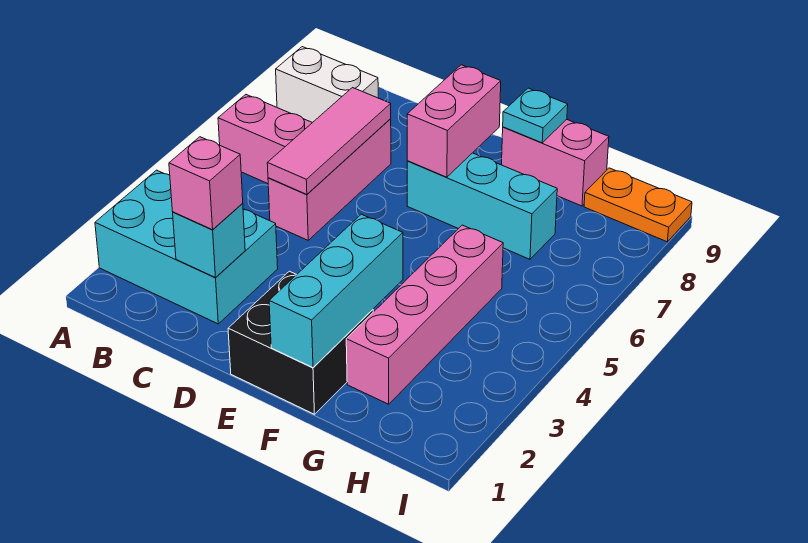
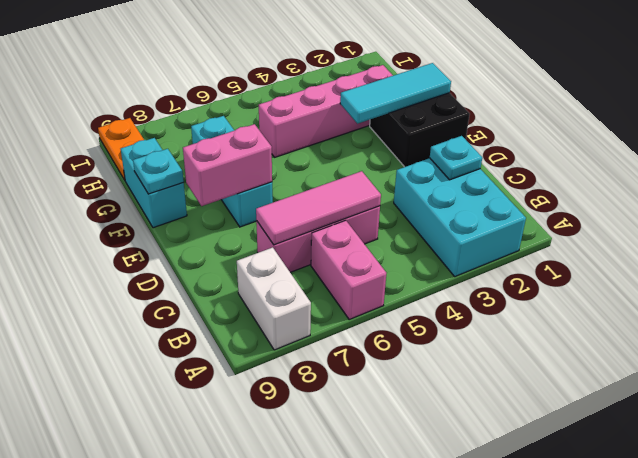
cyan 1x1 brick [173,203,245,278] -> cyan 1x1 plate [430,136,482,180]
pink 1x1 brick [169,137,243,230] -> none
cyan 1x3 brick [269,214,403,368] -> cyan 1x3 tile [340,63,451,124]
pink 1x2 brick [502,119,609,206] -> cyan 1x2 brick [121,138,187,228]

